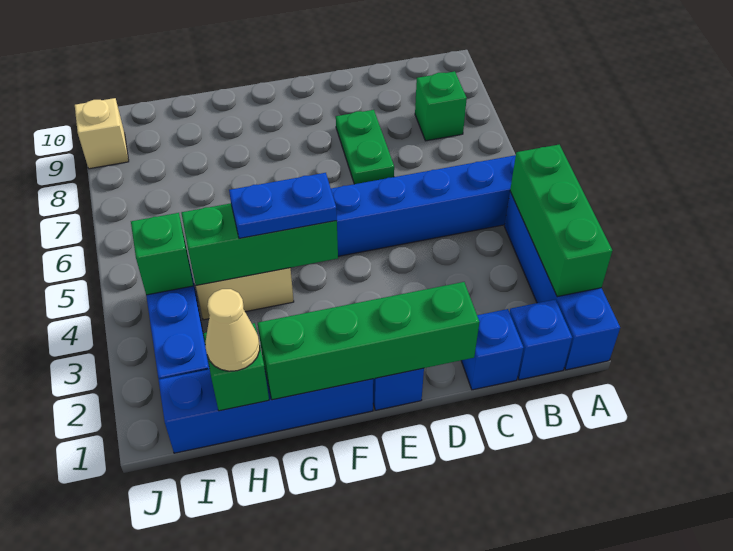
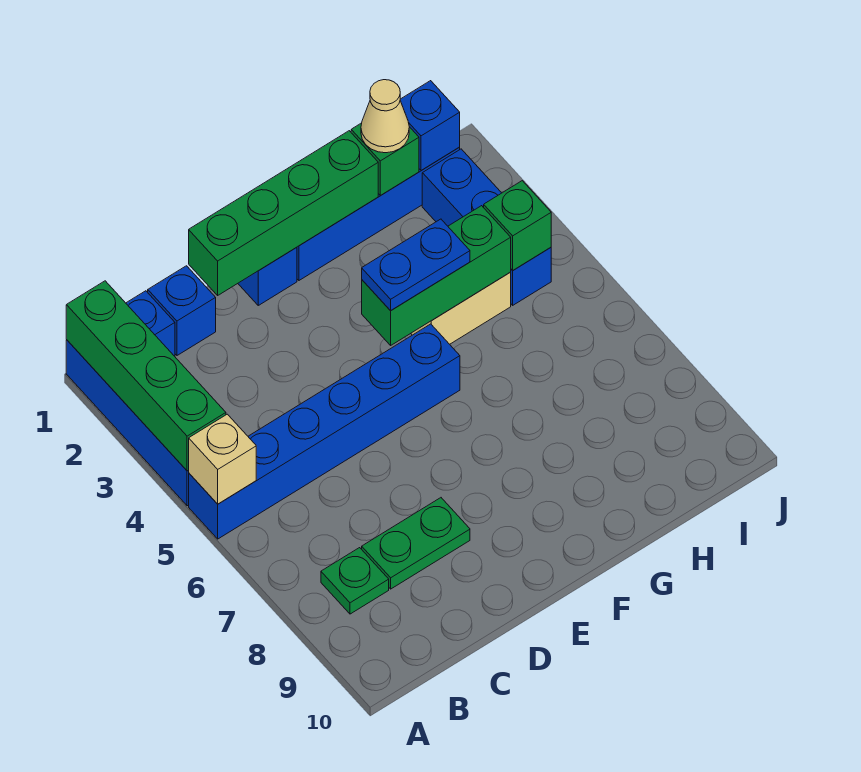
green 1x3 brick [510,145,612,297] -> green 1x4 brick [66,281,226,471]
green 1x1 brick [415,71,467,141] -> green 1x1 plate [321,548,389,614]
green 1x2 plate [336,110,394,184] -> green 1x2 plate turned to [362,498,470,589]
none -> blue 1x1 brick [400,81,460,171]
tan 1x1 brick [75,98,129,169] -> tan 1x1 brick moved to [189,414,256,504]

